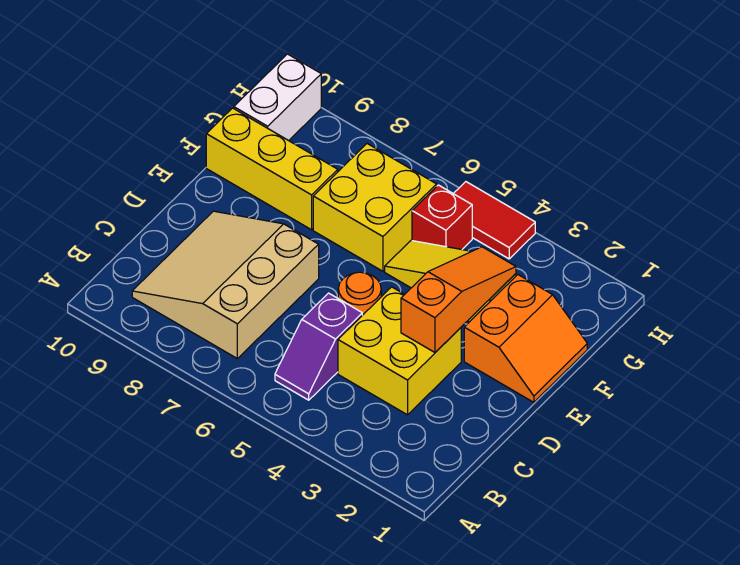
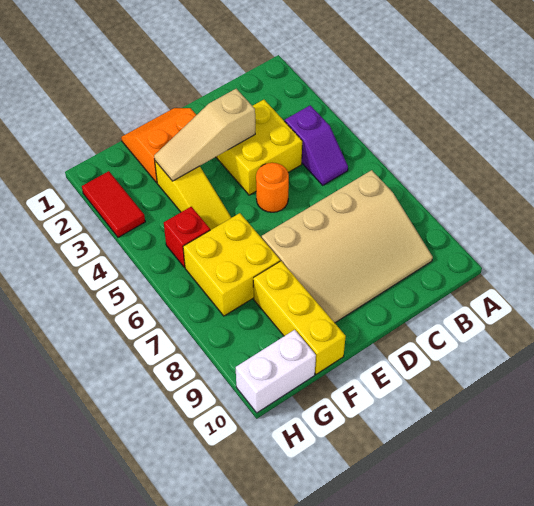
purple 1x2 slope [275,293,362,400] -> purple 1x2 slope turned to [285,105,348,185]
tan 3x3 slope [132,211,319,359] -> tan 3x4 slope [262,170,433,323]
orange 1x3 slope [401,247,516,352] -> tan 1x3 slope [154,89,255,181]
red 1x2 tile [453,182,535,259] -> red 1x2 tile moved to [82,171,145,237]

